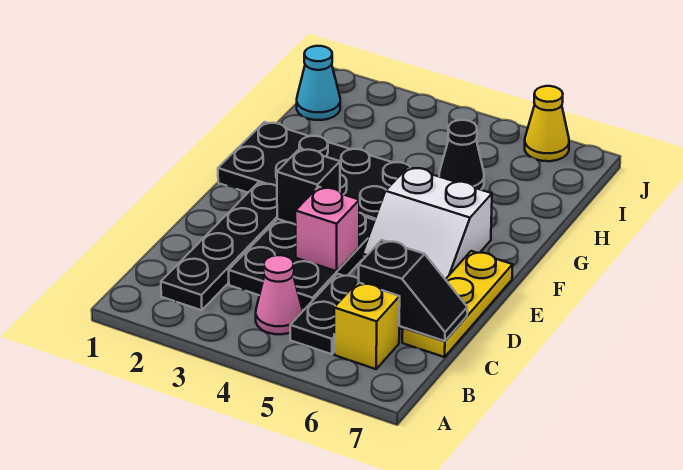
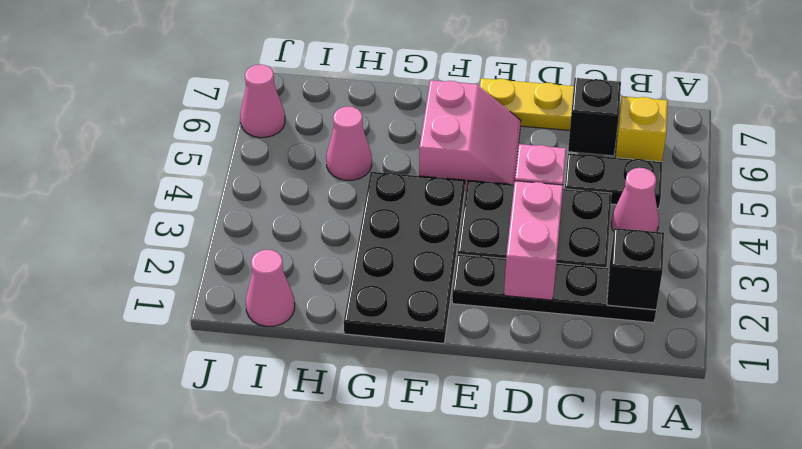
none -> pink 1x2 brick [504,181,563,300]
black 1x1 brick [277,149,340,225] -> black 1x1 brick moved to [607,228,664,310]
white 2x2 slope [362,167,492,279] -> pink 2x2 slope [419,80,521,191]
black 1x1 cone [439,120,484,190] -> pink 1x1 cone [326,106,372,180]
cyan 1x1 cone [297,46,340,120] -> pink 1x1 cone [246,250,295,327]
yellow 1x1 cone [525,86,569,161] -> pink 1x1 cone [240,65,285,138]

